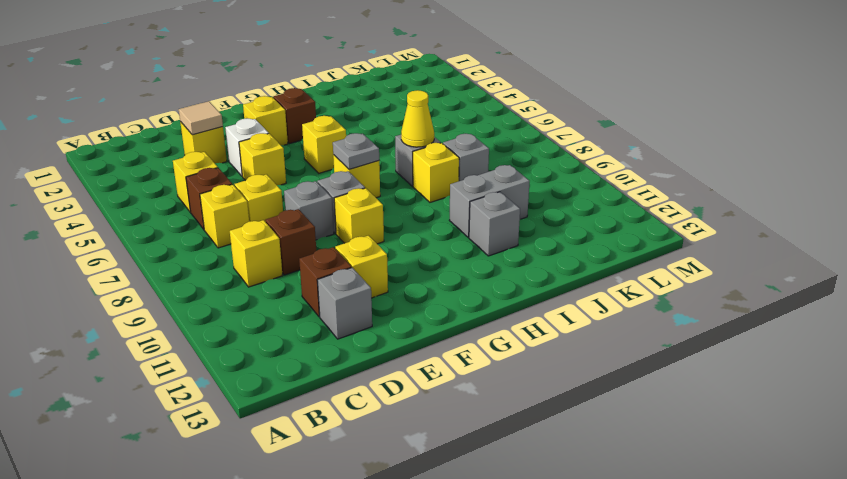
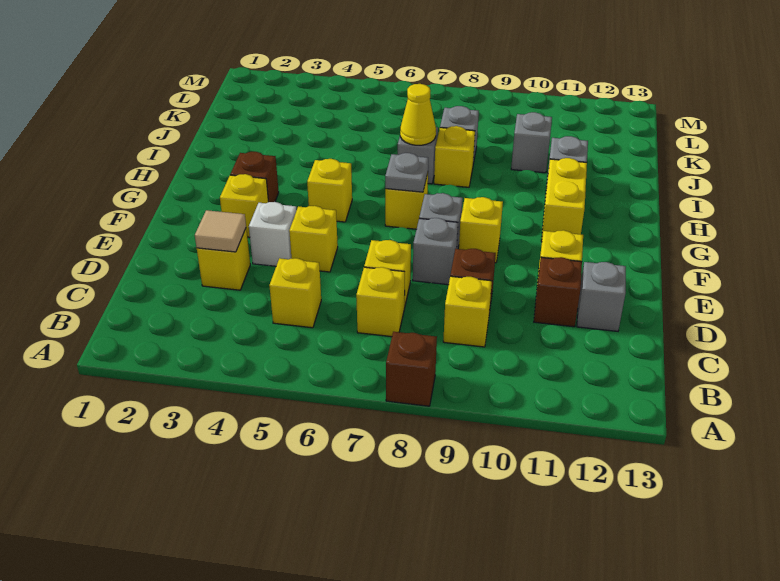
brown 1x1 brick [186,168,232,229] -> brown 1x1 brick moved to [386,332,437,406]
none -> yellow 1x2 brick [541,158,587,242]
grey 1x2 brick [449,165,530,237] -> grey 1x1 brick [511,112,552,173]

